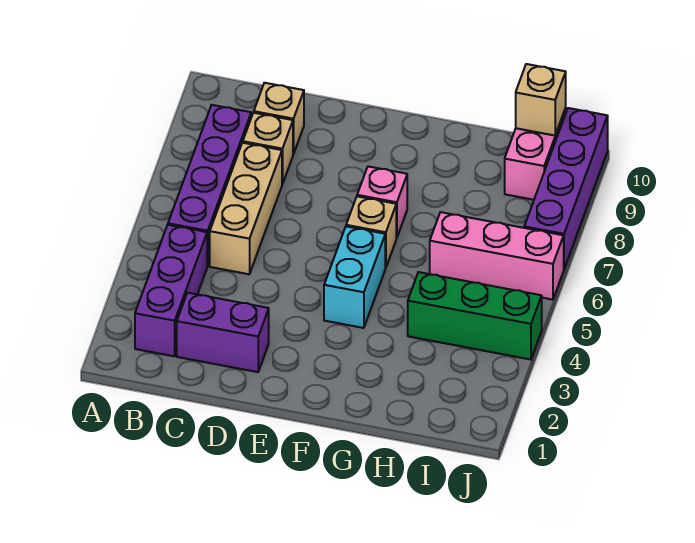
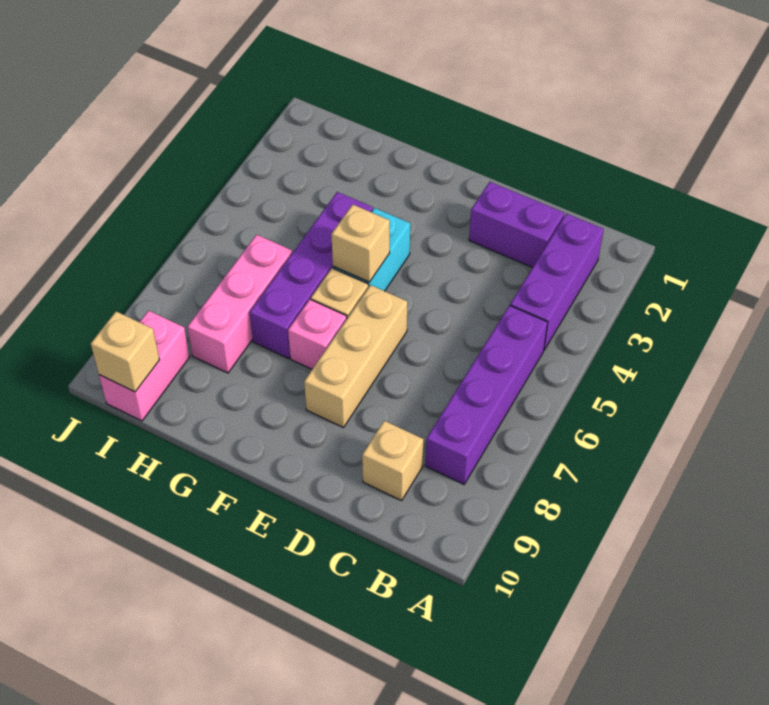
tan 1x3 brick [210,143,282,274] -> tan 1x3 brick moved to [304,285,407,428]
tan 1x1 brick [243,113,293,184] -> tan 1x1 brick moved to [331,204,390,282]
green 1x3 brick [408,272,542,360] -> none
pink 1x3 brick [430,212,564,300] -> pink 1x3 brick turned to [188,235,292,373]
purple 1x4 brick [524,108,608,269] -> purple 1x4 brick moved to [249,192,373,358]

